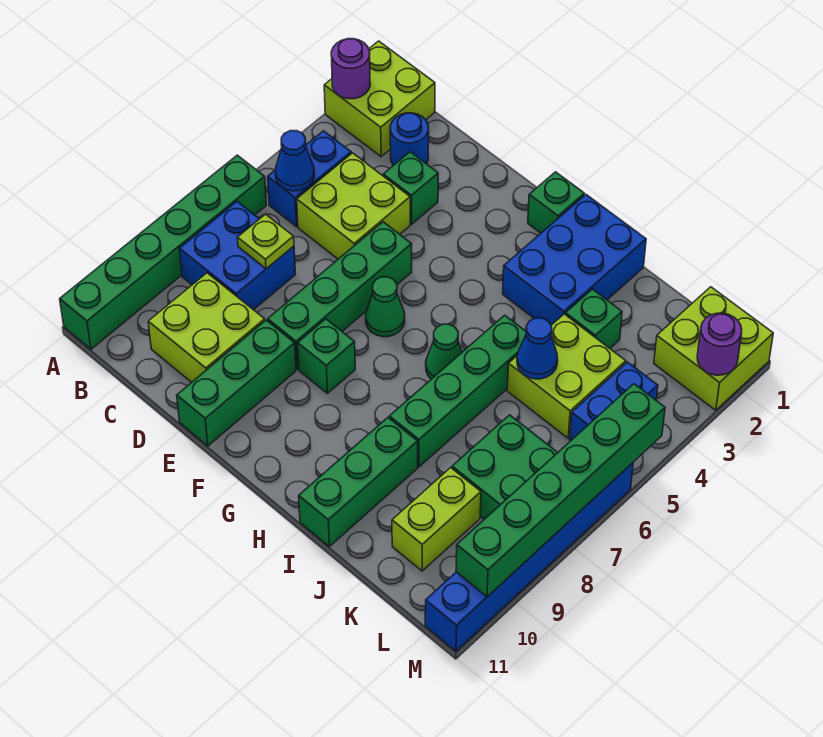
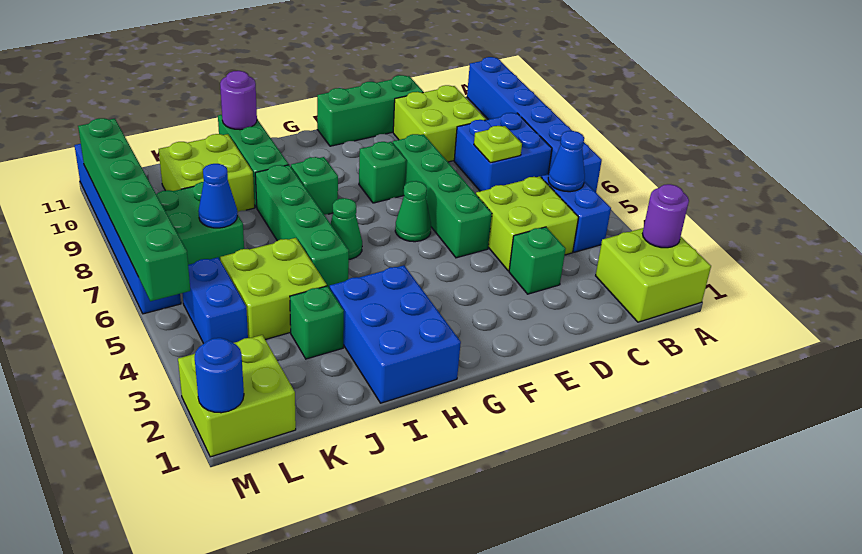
green 1x6 brick [60,155,266,349] -> blue 1x6 brick [467,57,602,192]
blue 1x1 round brick [390,113,429,165] -> blue 1x1 round brick moved to [195,338,244,413]
green 1x3 brick [177,320,296,446] -> green 1x3 brick turned to [317,75,423,146]
green 1x1 brick [528,172,584,233] -> green 1x1 brick moved to [291,157,338,215]
blue 1x1 cone [517,318,558,379] -> blue 1x1 cone moved to [198,164,237,228]
lime 1x2 brick [392,468,481,571] -> lime 2x2 brick [159,134,255,212]
purple 1x1 round brick [697,313,742,375] -> purple 1x1 round brick moved to [220,71,257,130]

